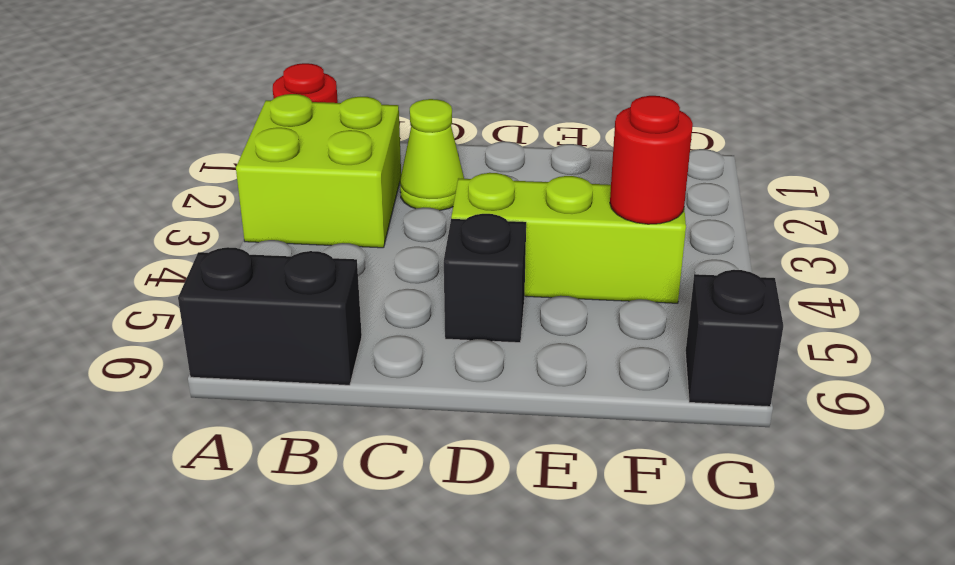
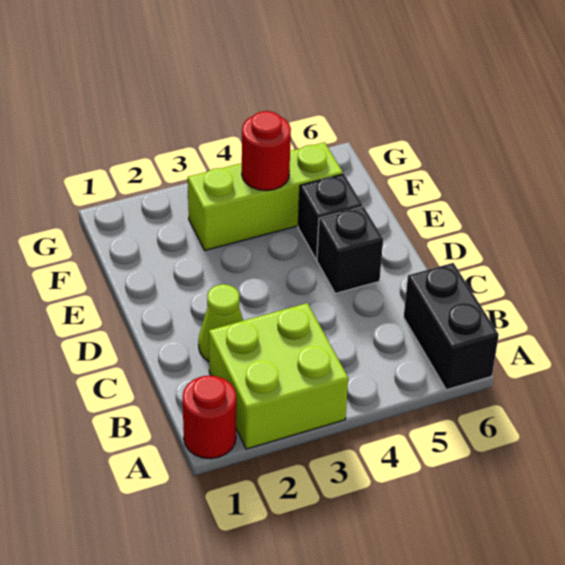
lime 1x3 brick [451,173,686,303] -> lime 1x3 brick turned to [188,142,343,250]
black 1x1 brick [685,270,783,407] -> black 1x1 brick moved to [298,174,363,259]

